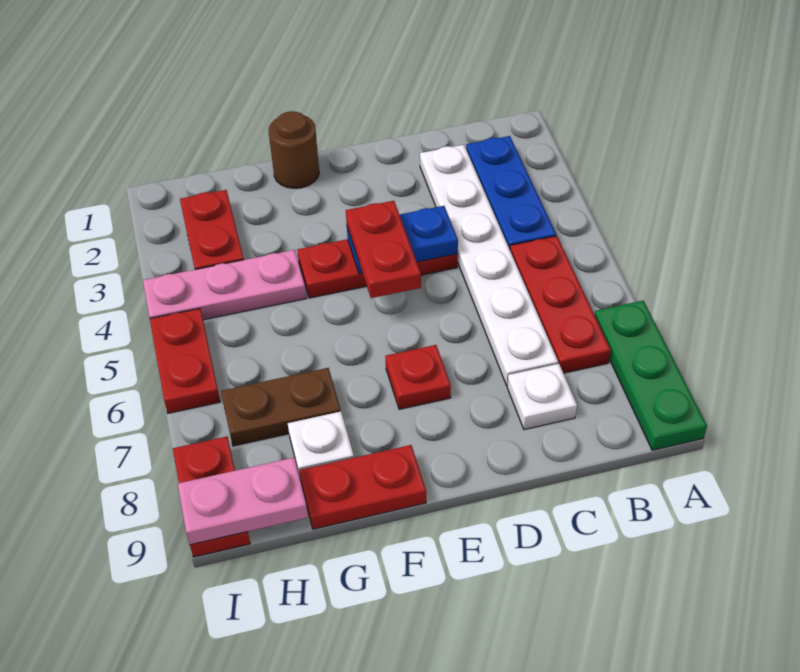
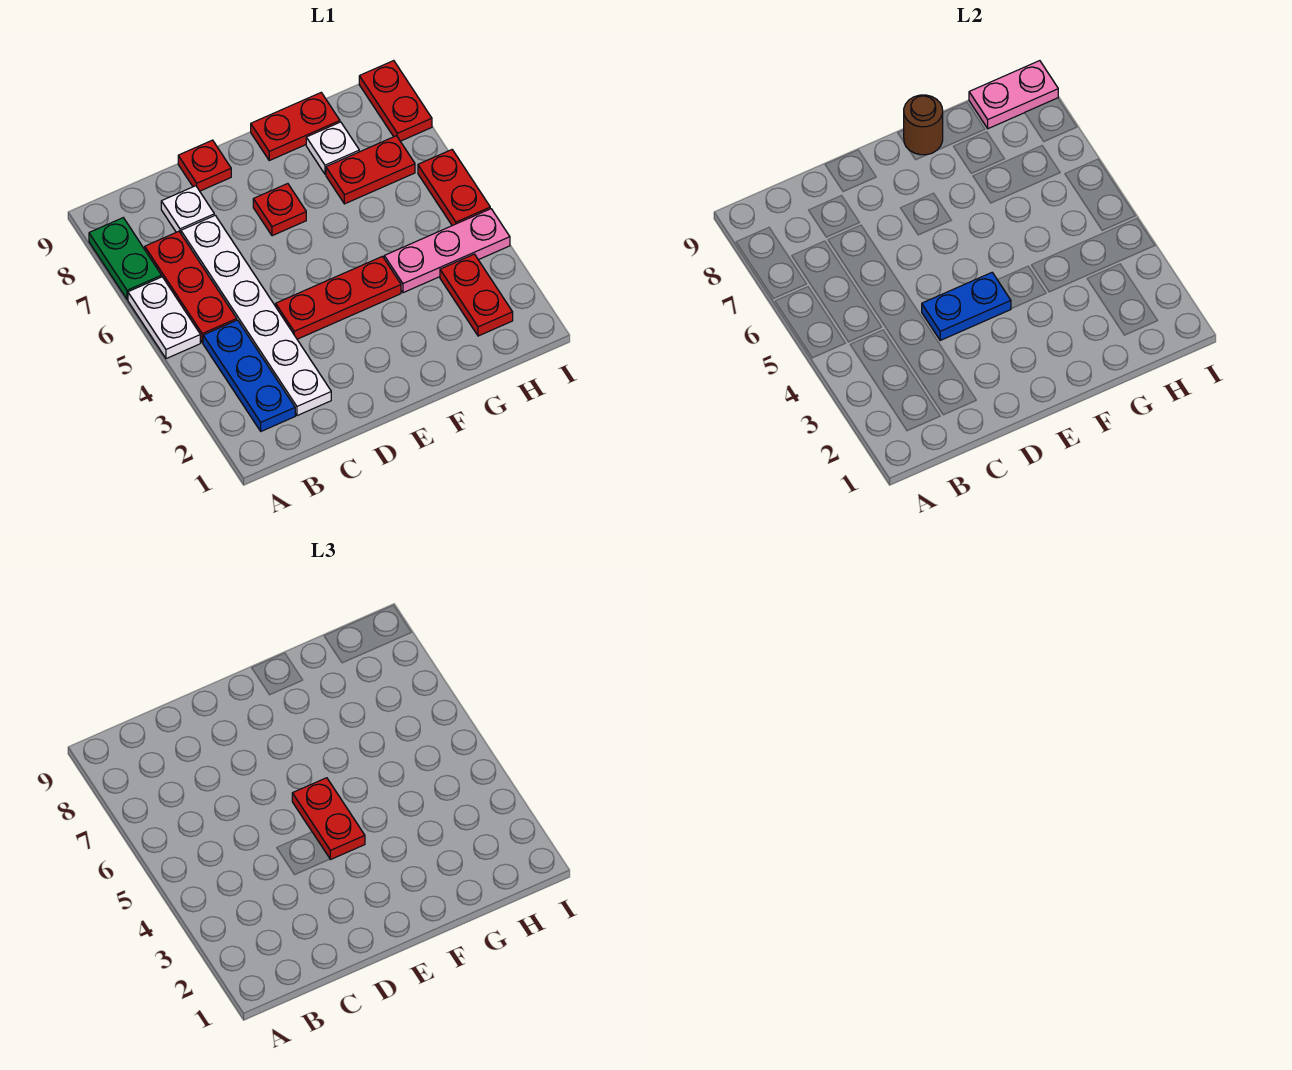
none -> white 1x2 plate [128,277,200,359]
green 1x3 plate [595,301,707,450] -> green 1x2 plate [89,218,162,299]
none -> red 1x1 plate [178,140,231,191]
brown 1x1 round brick [269,111,319,188] -> brown 1x1 round brick moved to [904,95,943,155]
brown 1x2 plate [221,368,341,446] -> red 1x2 plate [326,136,415,204]

